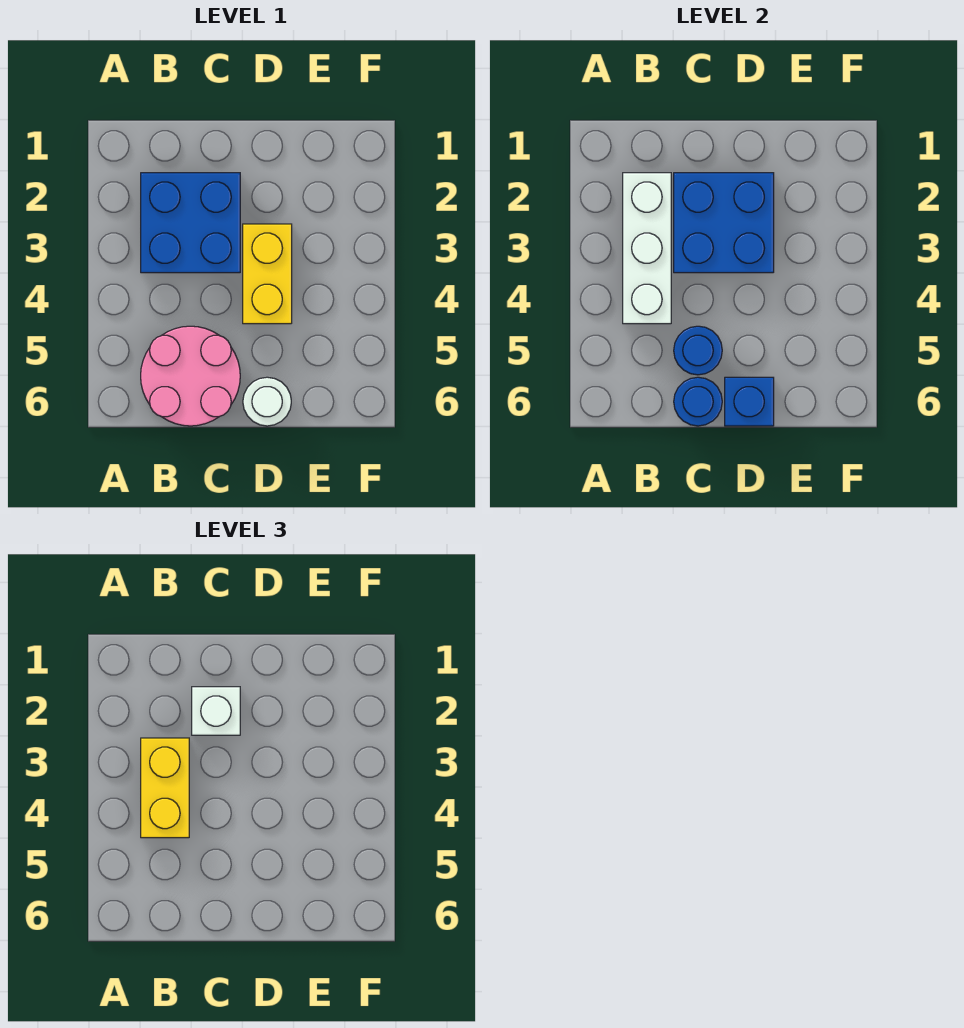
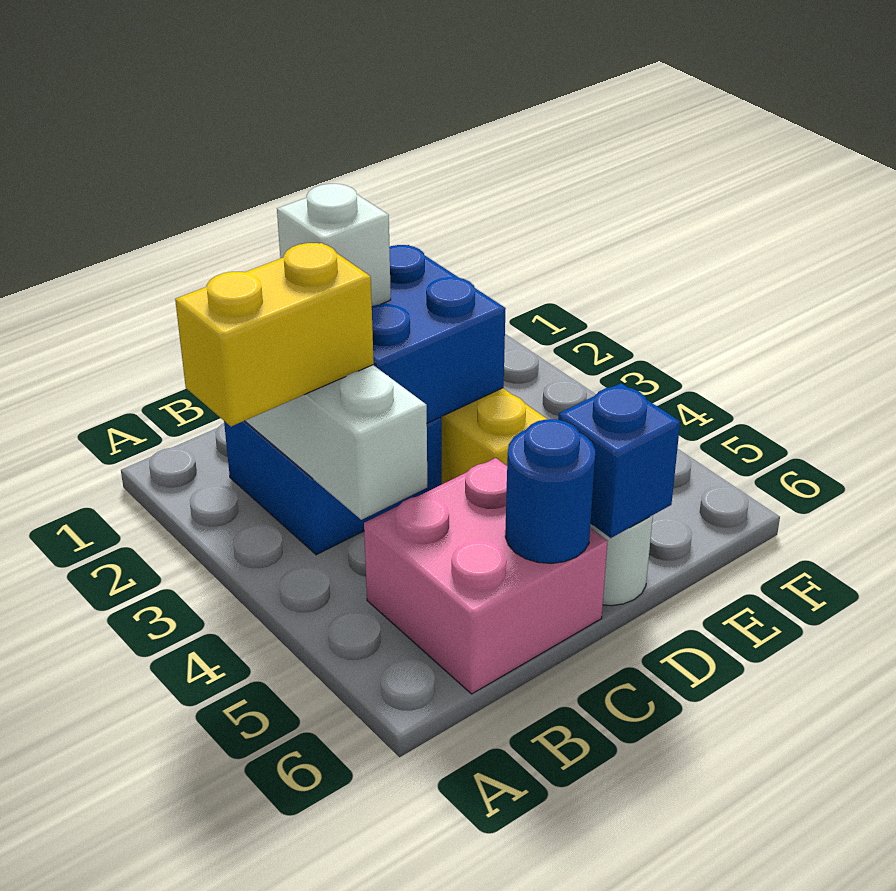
yellow 1x2 brick [141,738,189,838] -> yellow 1x2 brick turned to [175,243,374,426]
pink 2x2 round brick [141,326,240,426] -> pink 2x2 brick [364,458,608,694]
blue 1x1 round brick [674,326,722,375] -> none

